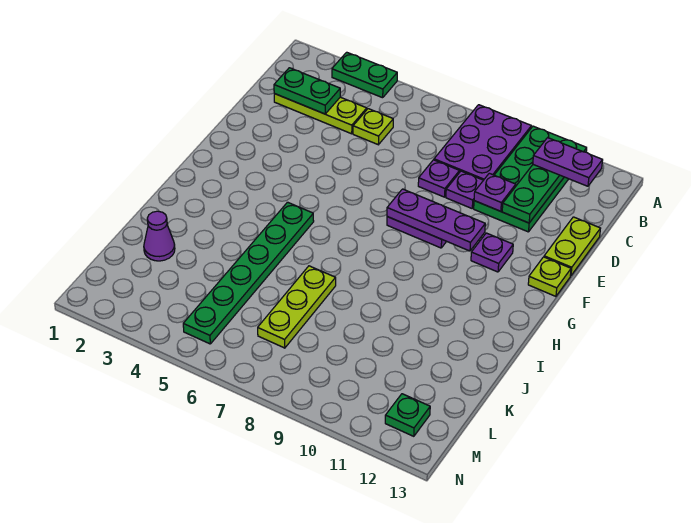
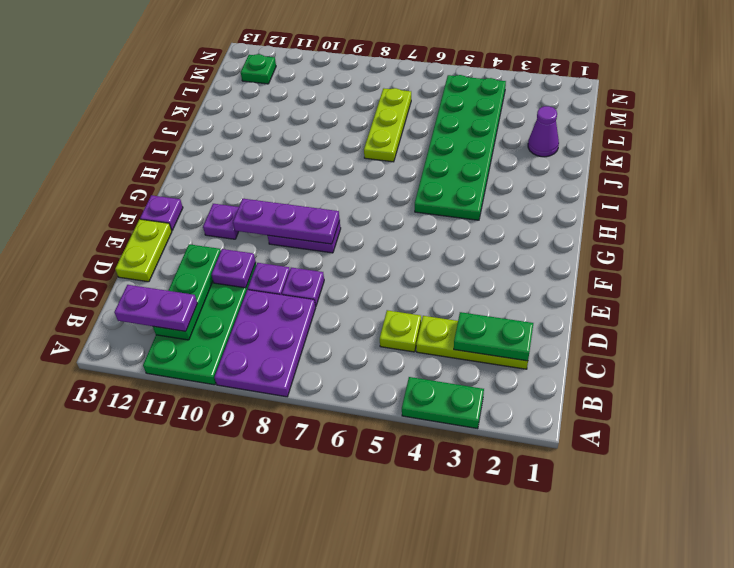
lime 1x1 plate [528,257,571,296] -> purple 1x1 plate [140,195,183,231]
green 1x6 plate [183,202,314,344] -> green 2x6 plate [415,75,506,220]

